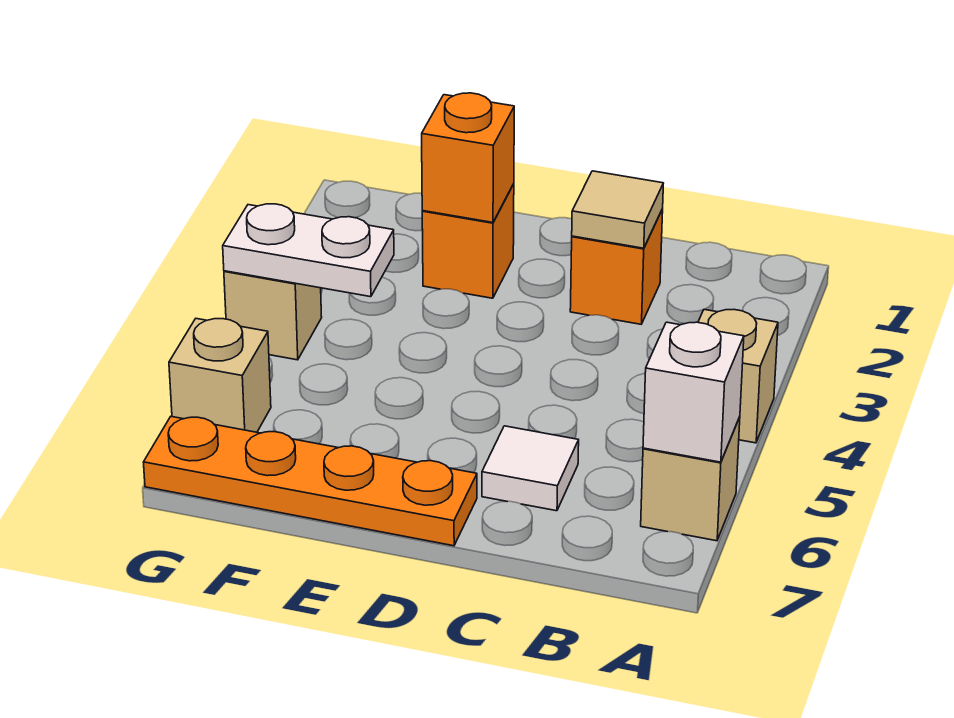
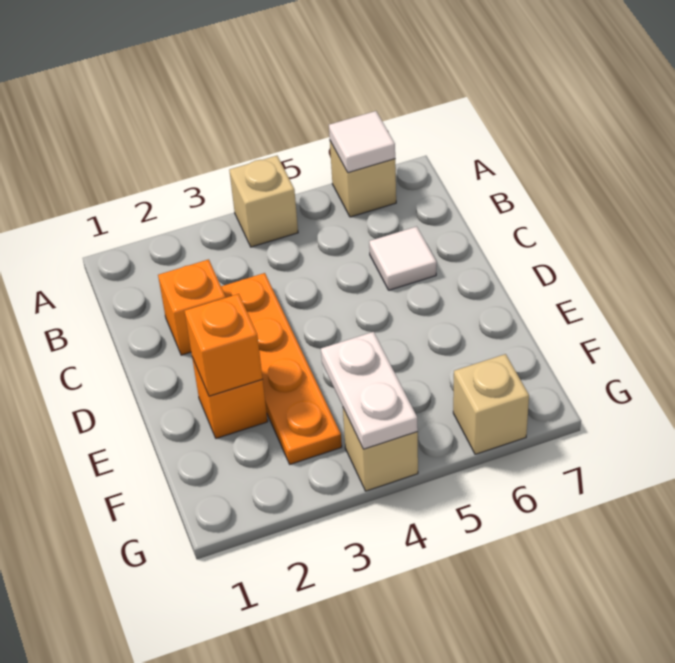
white 1x1 brick [643,322,744,462] -> white 1x1 tile [329,111,395,173]
tan 1x1 tile [572,171,663,248] -> none
orange 1x4 plate [143,417,477,546] -> orange 1x4 plate moved to [221,273,342,464]

